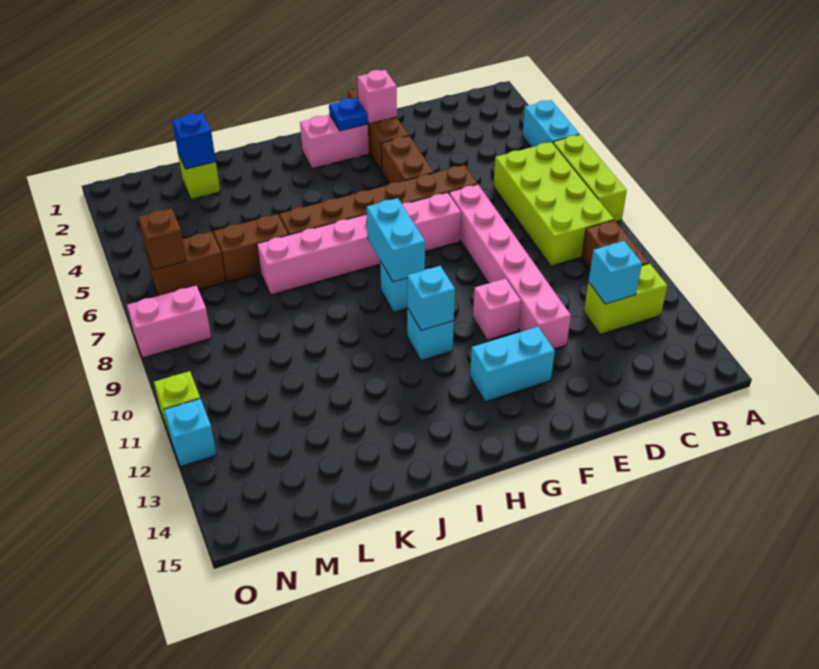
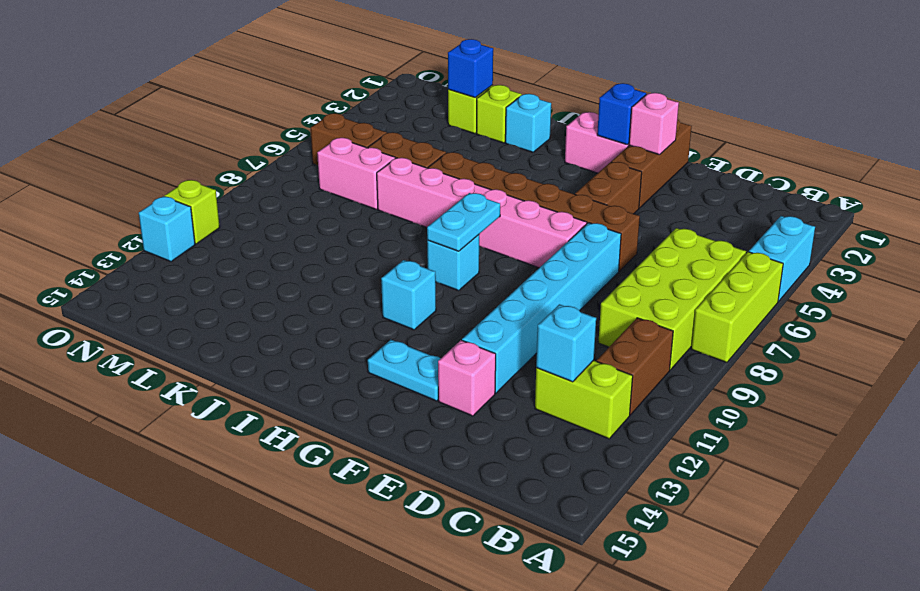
pink 1x6 brick [449,184,571,349] -> cyan 1x6 brick [462,223,621,393]
pink 1x1 brick [473,278,521,340] -> pink 1x1 brick moved to [438,340,496,416]
cyan 1x2 brick [470,327,555,402] -> cyan 1x2 plate [368,340,441,401]
blue 1x1 plate [329,98,368,131] -> blue 1x1 brick [597,83,646,145]
cyan 1x2 brick [367,198,425,282] -> cyan 1x2 plate [427,193,500,251]
cyan 1x1 brick [407,266,455,330] -> cyan 1x1 brick moved to [505,94,551,152]
none -> lime 1x1 brick [476,85,522,143]
brown 1x1 brick [138,208,186,270] -> none
pink 1x2 brick [127,286,211,358] -> pink 1x2 brick moved to [317,138,395,209]

